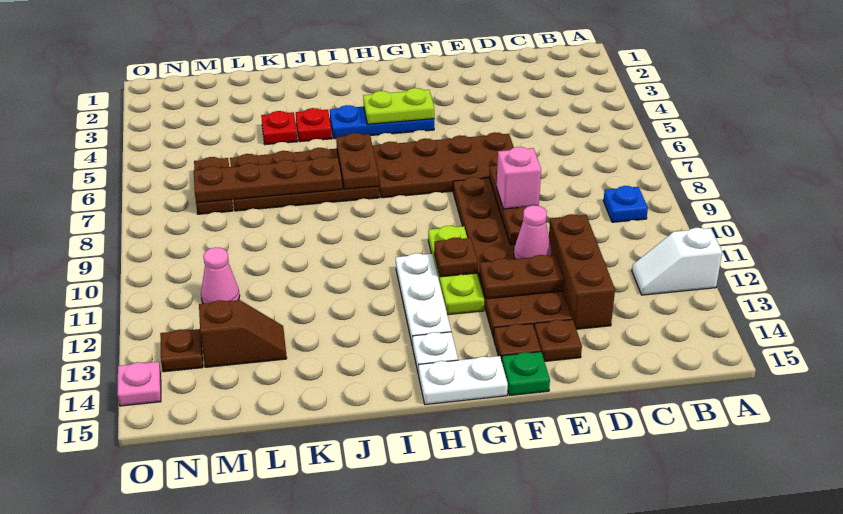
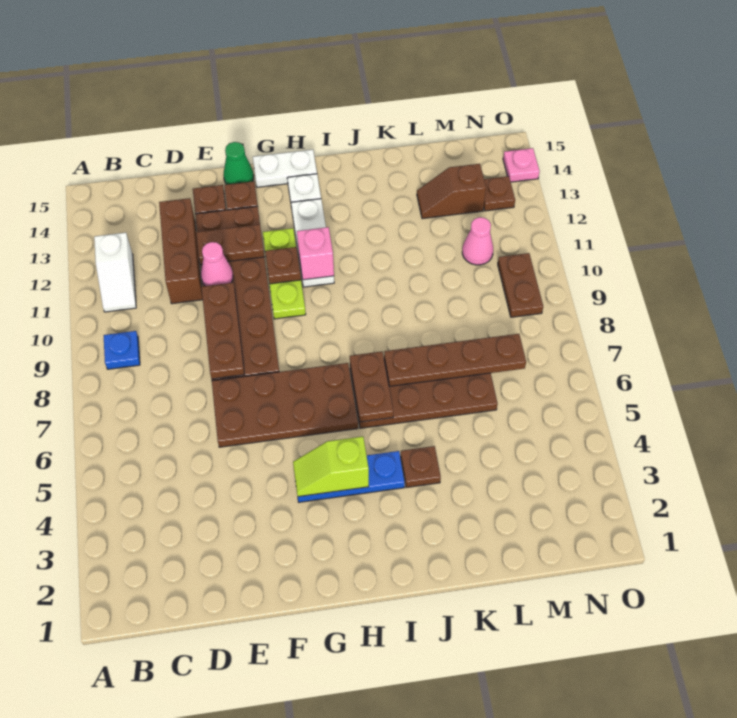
white 1x2 slope [632,228,722,295] -> white 1x2 slope turned to [94,233,136,312]
pink 1x1 brick [497,147,541,209] -> pink 1x1 brick moved to [297,227,334,280]
green 1x1 plate [502,352,550,396] -> green 1x1 cone [223,142,254,184]
lime 1x2 plate [363,88,434,124] -> lime 1x2 slope [293,437,369,497]
red 1x1 plate [296,108,332,142] -> brown 1x1 plate [401,446,441,487]
red 1x1 plate [261,111,297,145] -> none
brown 1x2 plate [194,157,233,214] -> brown 1x2 plate moved to [498,253,543,317]

